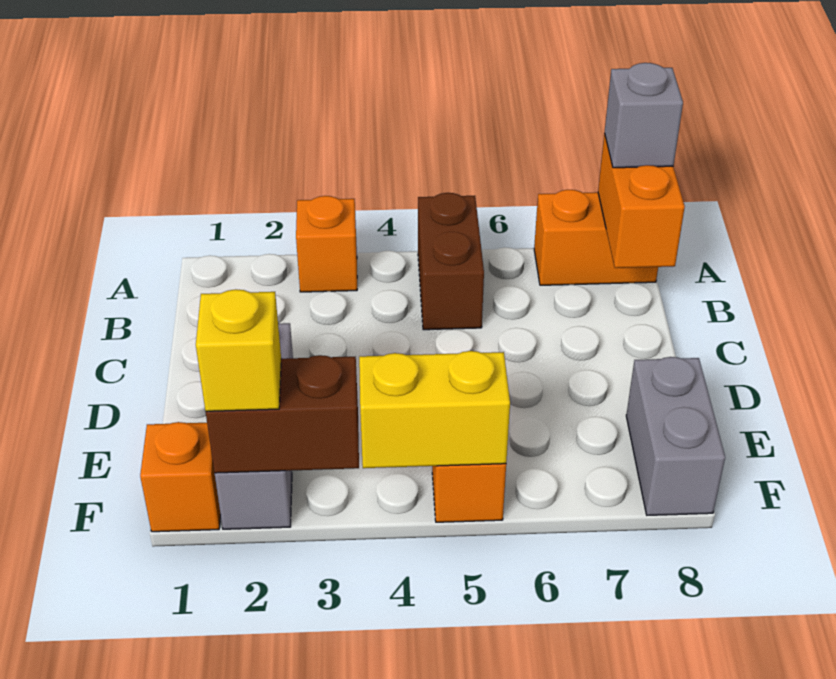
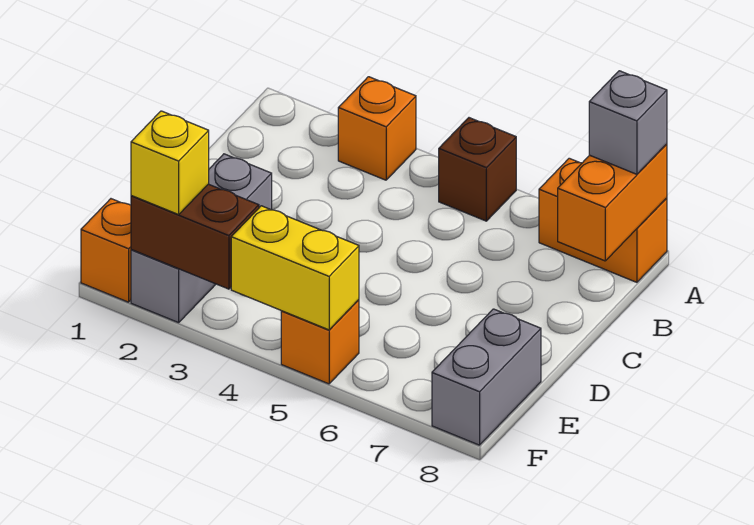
brown 1x2 brick [418,193,484,330] -> brown 1x1 brick [438,118,516,221]

